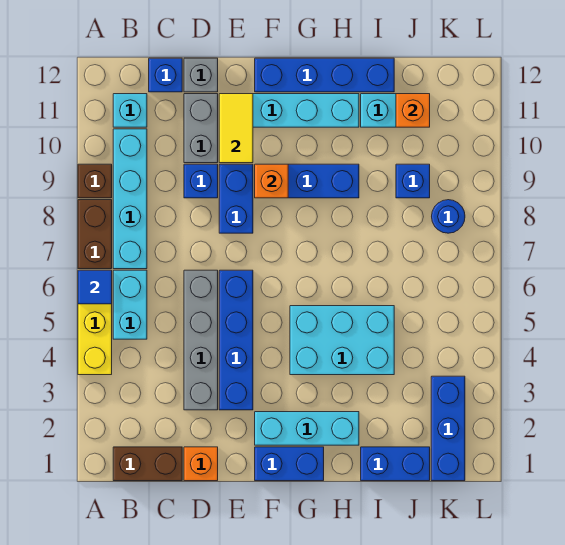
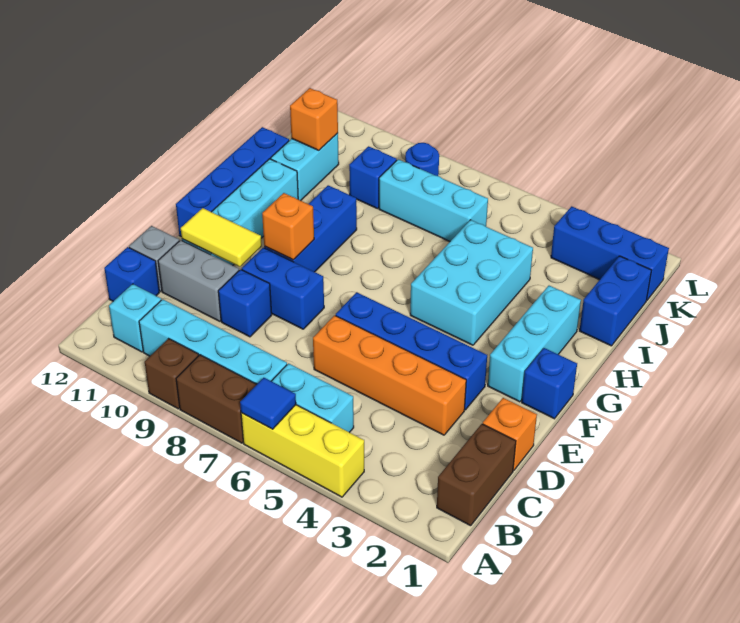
grey 1x4 brick [184,270,218,410] -> orange 1x4 brick [313,315,466,435]
blue 1x2 brick [255,447,324,481] -> blue 1x1 brick [522,348,577,419]
none -> cyan 1x3 brick [379,159,488,241]

